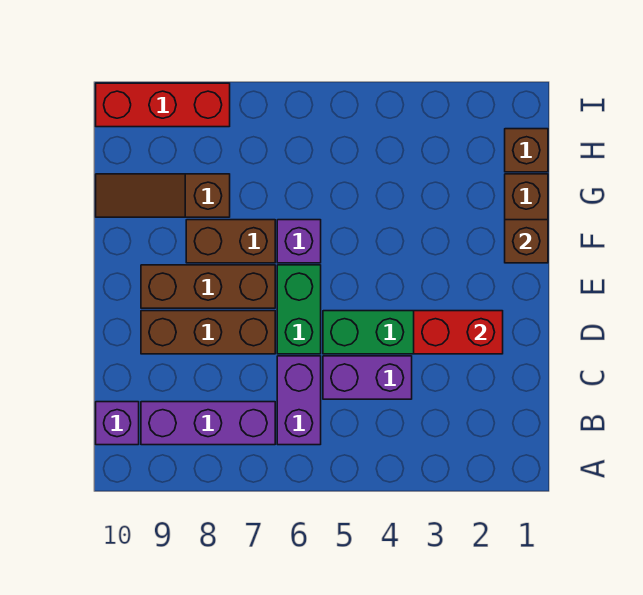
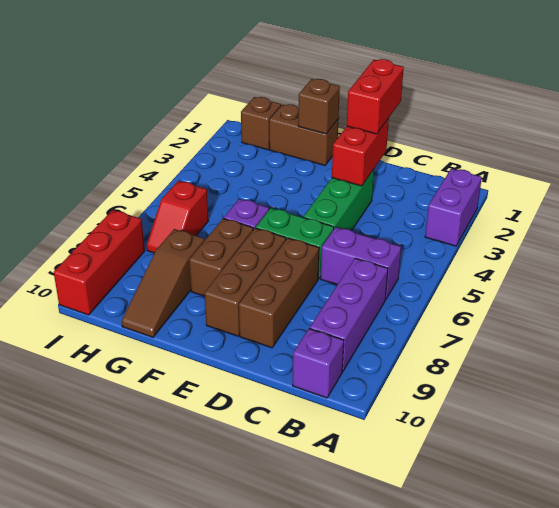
purple 1x2 brick [323,356,412,399] -> purple 1x2 brick moved to [425,169,482,246]
none -> red 1x2 brick [347,59,404,134]
none -> red 1x2 slope [147,181,208,253]

